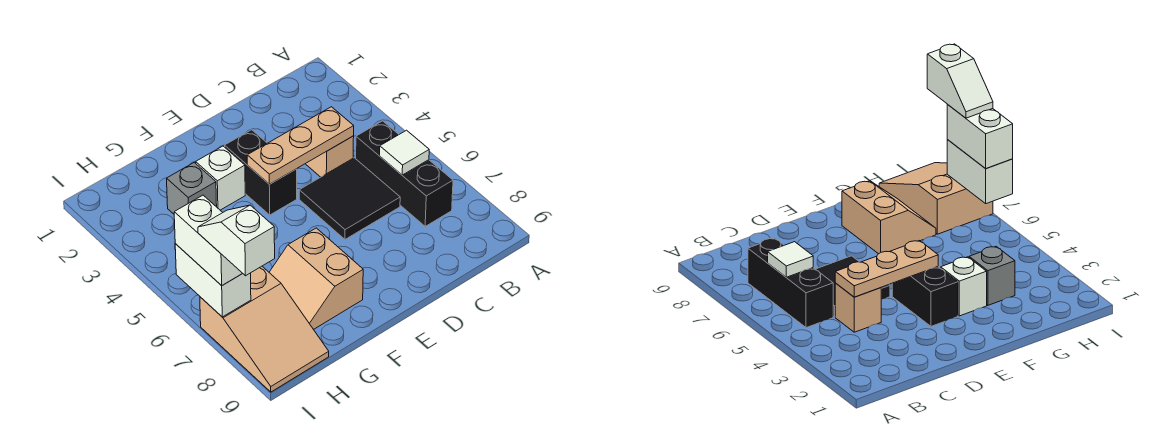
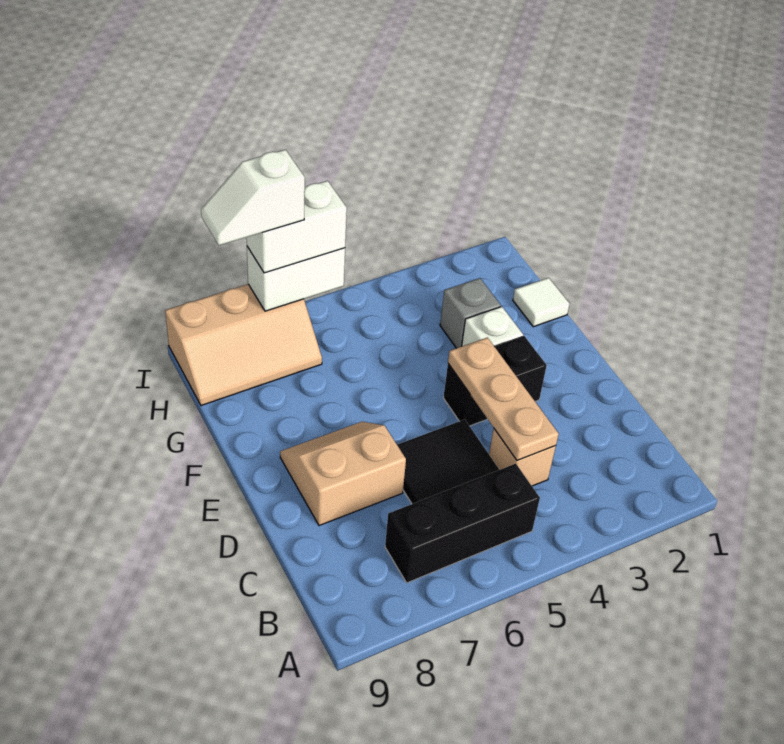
white 1x1 tile [380,130,429,175] -> white 1x1 tile moved to [513,278,569,327]
tan 2x2 slope [269,228,363,329] -> tan 2x2 slope moved to [280,422,406,526]
tan 2x3 slope [200,266,329,392] -> tan 2x3 slope turned to [165,284,322,406]
white 1x2 slope [198,205,275,276] -> white 1x2 slope turned to [201,150,305,245]

